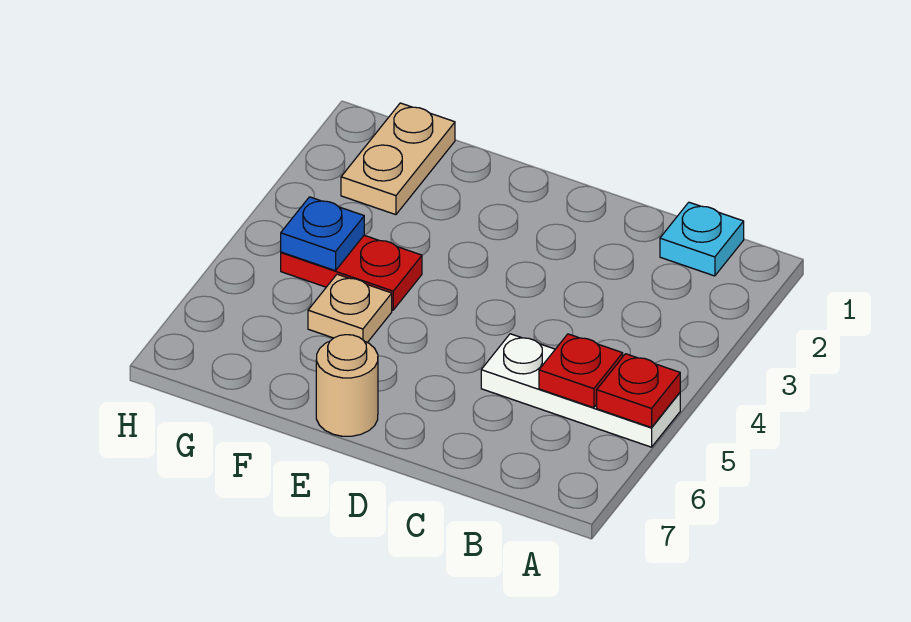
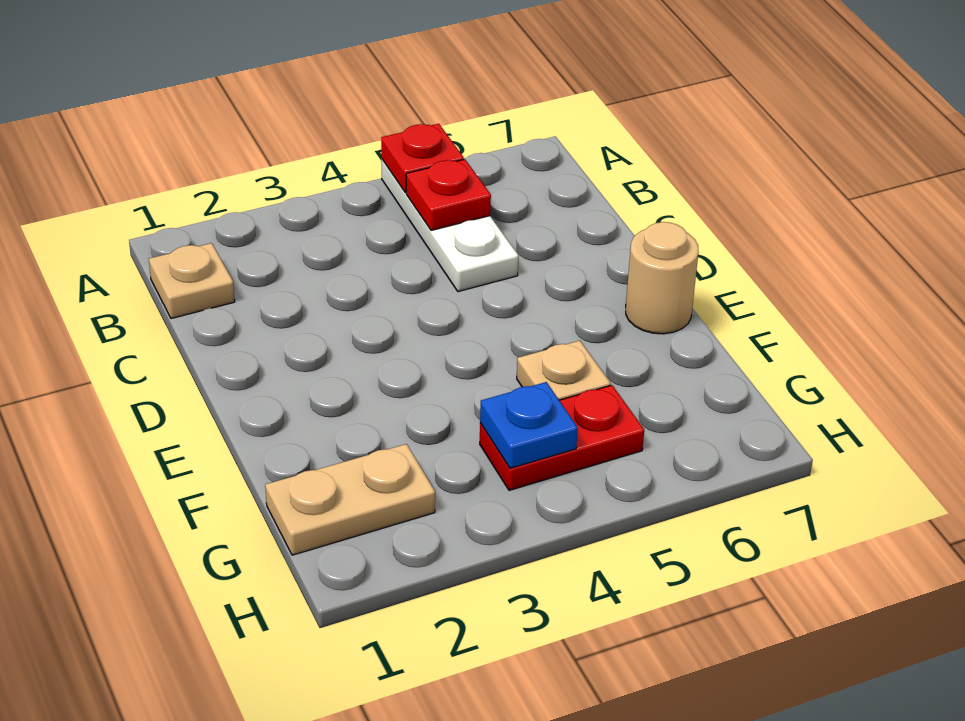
cyan 1x1 plate [660,202,744,276] -> tan 1x1 plate [149,243,235,318]
red 1x2 plate [281,235,422,310] -> red 1x2 plate turned to [480,385,644,490]

